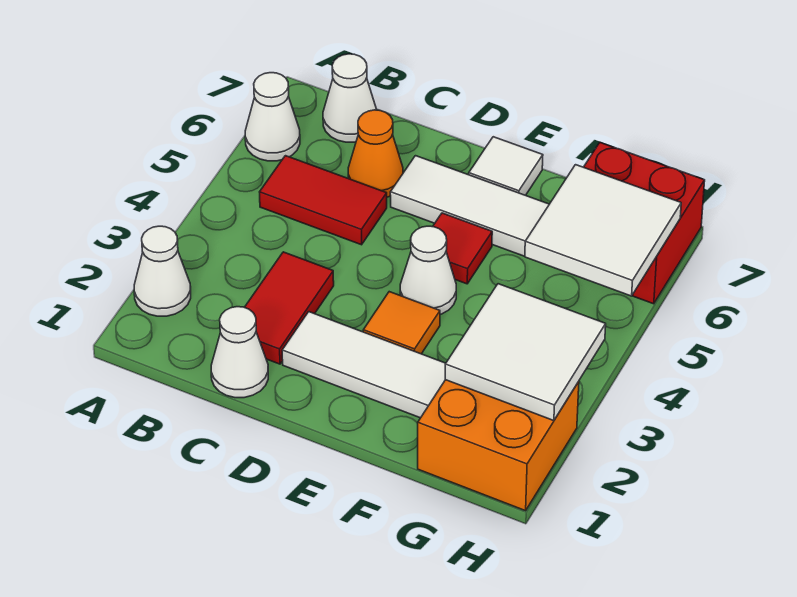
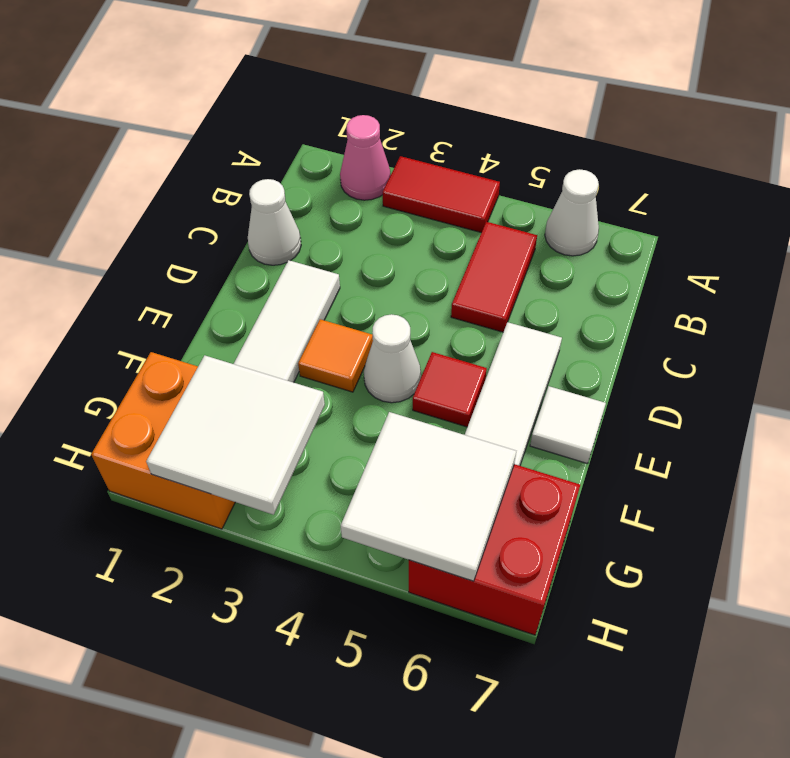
white 1x1 cone [134,226,191,316] -> pink 1x1 cone [340,115,391,200]
white 1x1 cone [323,54,377,142] -> none
red 1x2 tile [245,252,334,364] -> red 1x2 tile moved to [383,156,500,233]
orange 1x1 cone [348,110,403,197] -> none

